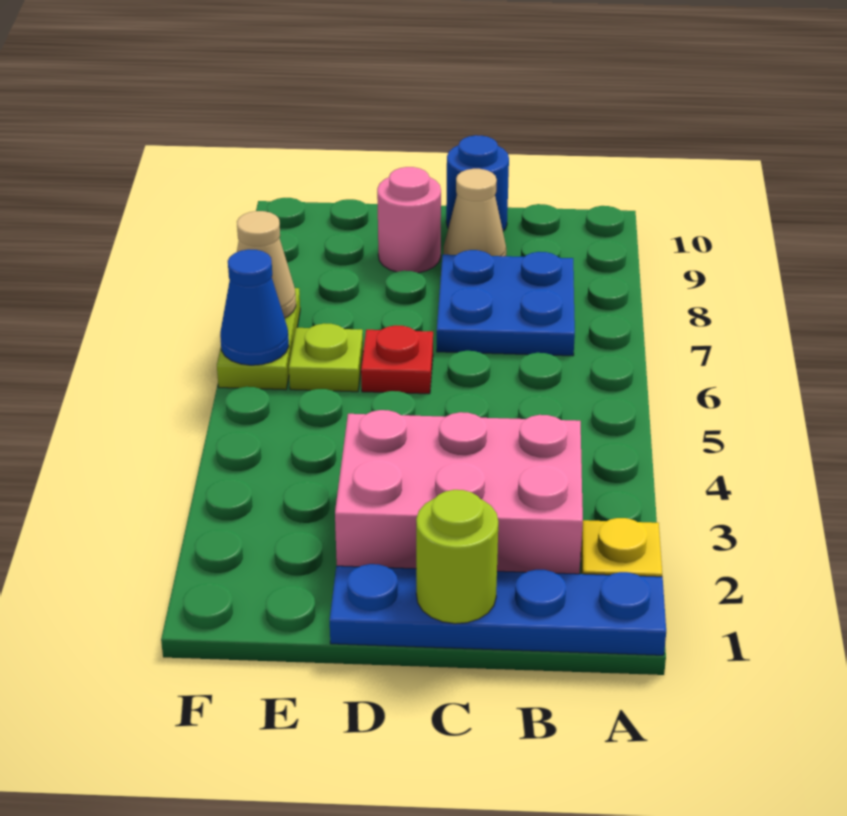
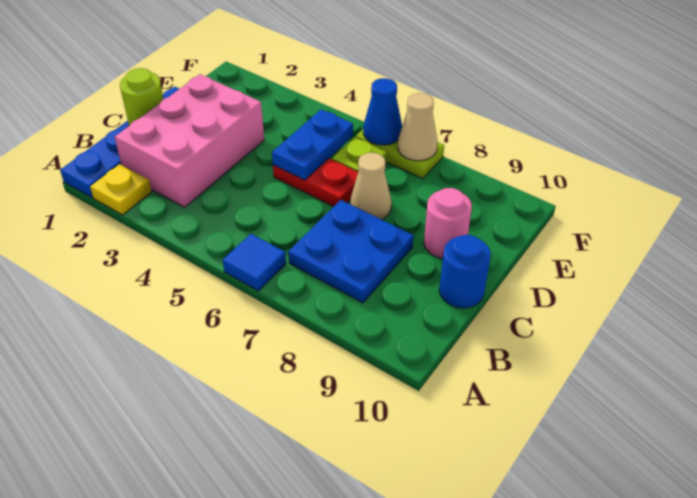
none -> blue 1x1 tile [223,234,286,291]
tan 1x1 cone [444,169,506,256] -> tan 1x1 cone moved to [350,153,391,220]
none -> blue 1x2 plate [272,110,353,180]
red 1x1 plate [361,325,433,394] -> red 1x2 plate [273,159,358,207]

